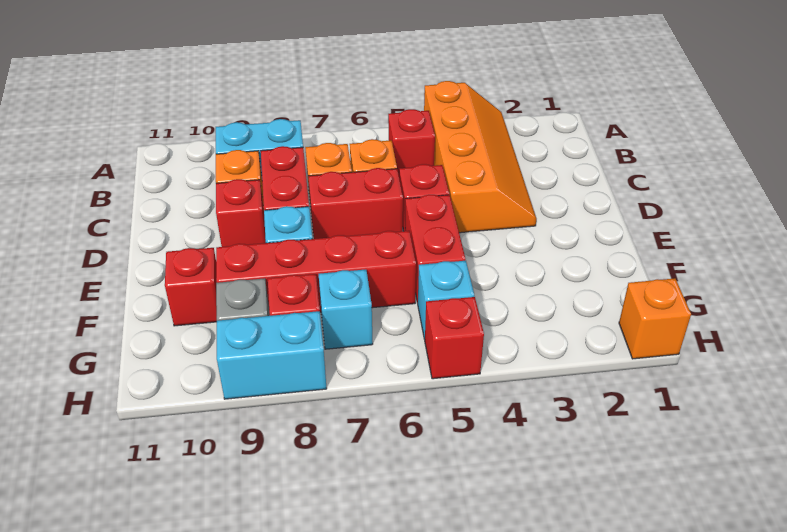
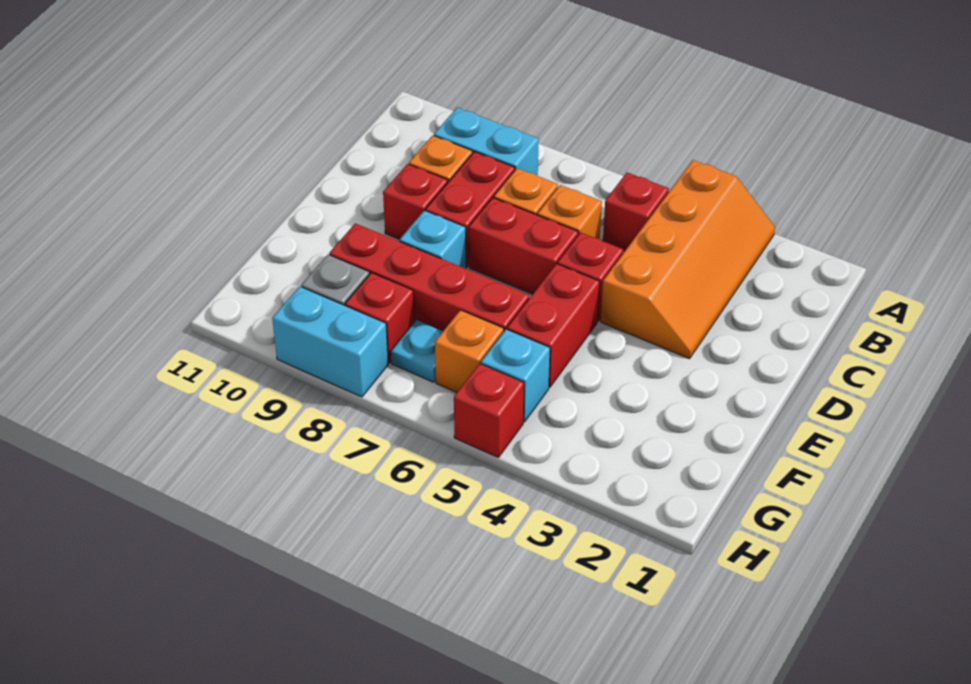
red 1x1 brick [165,248,217,326] -> none
cyan 1x1 brick [319,269,373,349] -> cyan 1x1 plate [391,320,443,382]
orange 1x1 brick [619,278,691,359] -> orange 1x1 brick moved to [435,310,504,392]

